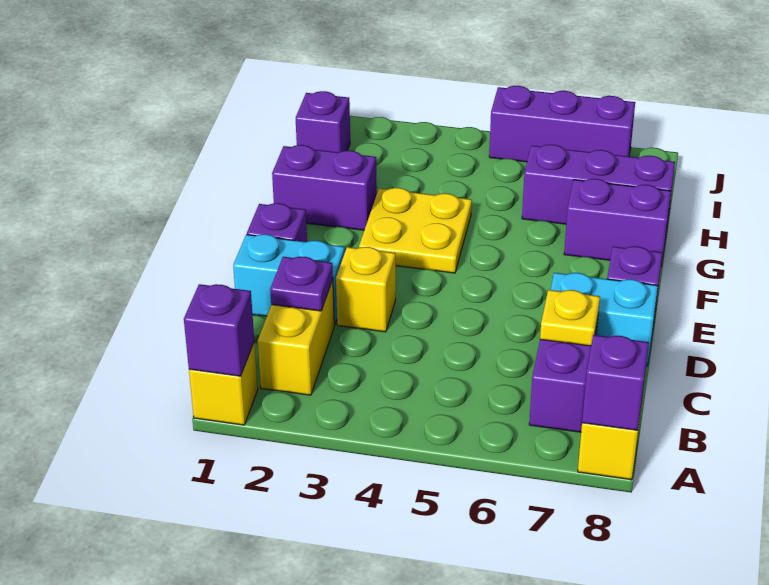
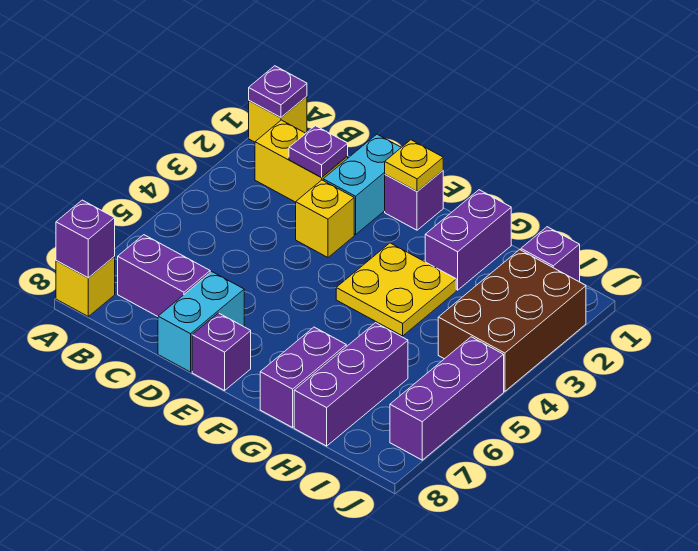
purple 1x1 brick [184,284,254,376] -> purple 1x1 plate [249,66,307,118]
yellow 1x1 plate [540,290,600,346] -> yellow 1x1 plate moved to [385,140,443,191]
none -> brown 2x3 brick [438,250,586,391]

